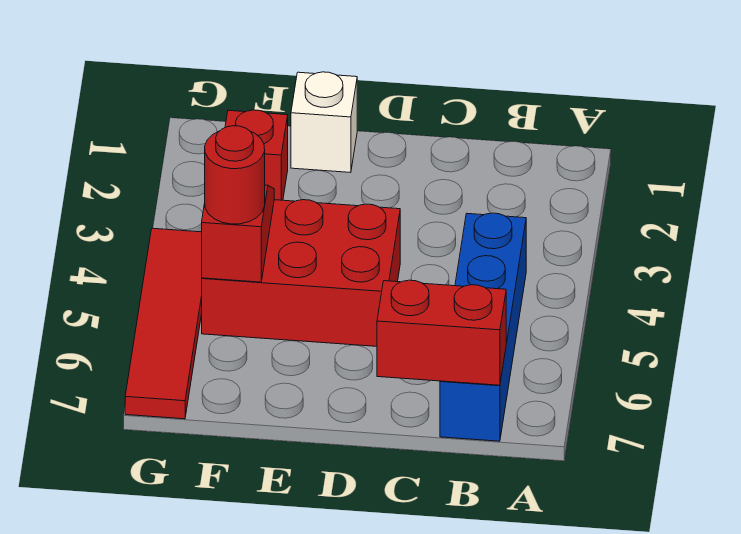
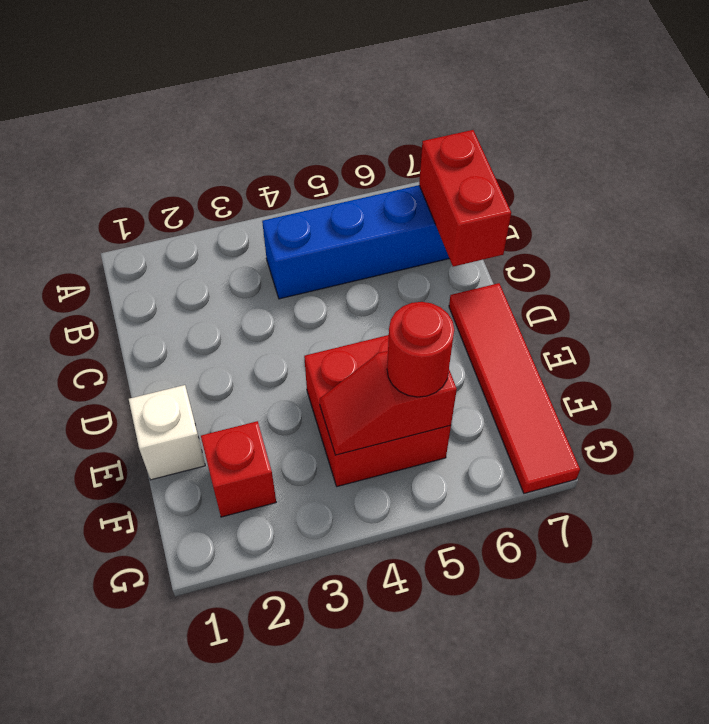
red 2x3 brick [202,200,400,346] -> red 2x2 brick [304,335,451,487]
red 1x4 tile [125,228,202,419] -> red 1x4 tile turned to [449,283,580,493]

